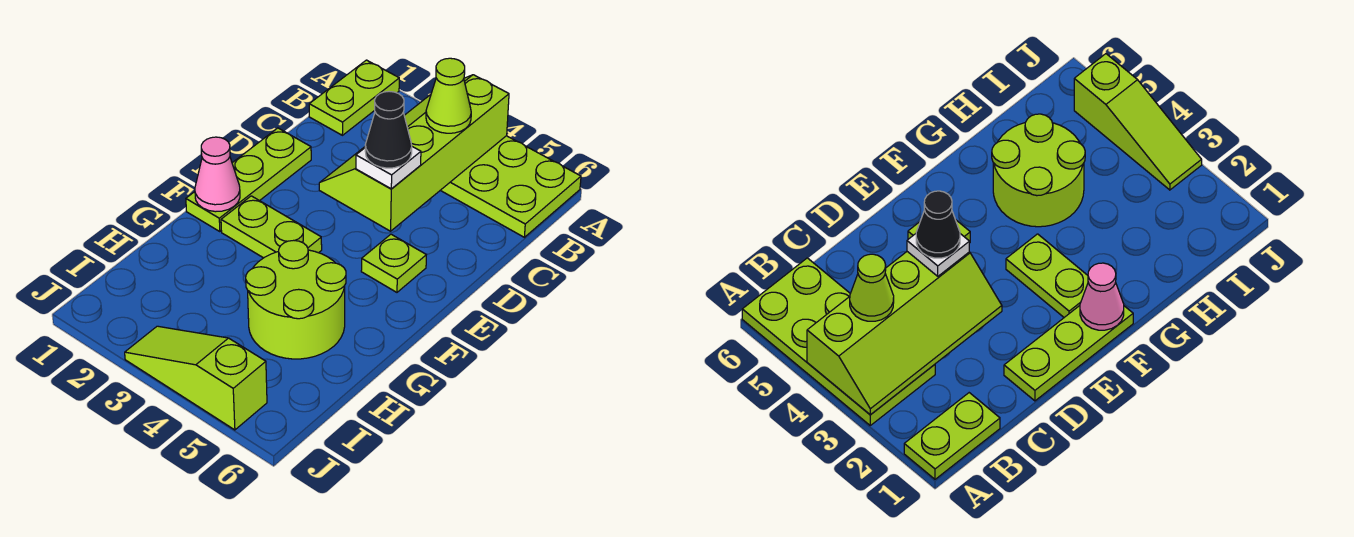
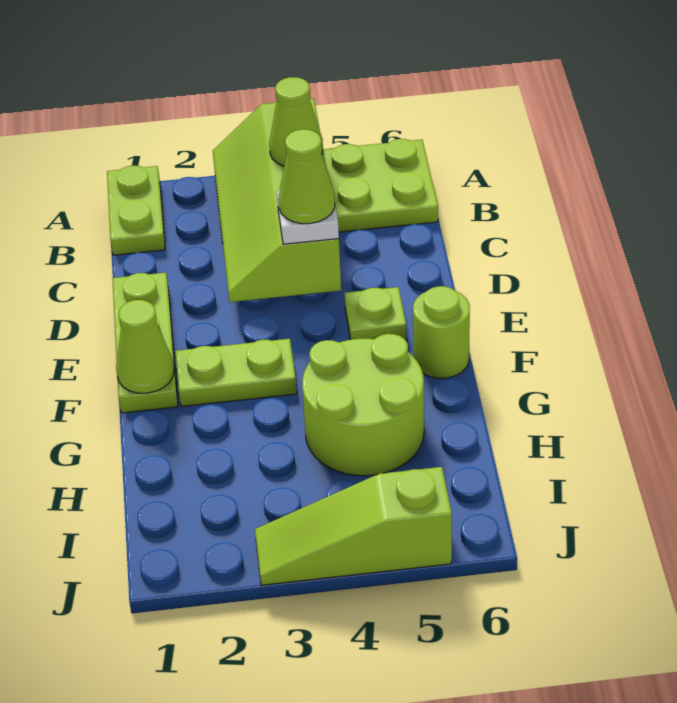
black 1x1 cone [365,91,412,168] -> lime 1x1 cone [279,129,335,224]
pink 1x1 cone [195,137,240,212] -> lime 1x1 cone [116,300,174,393]
none -> lime 1x1 round brick [413,286,470,378]

